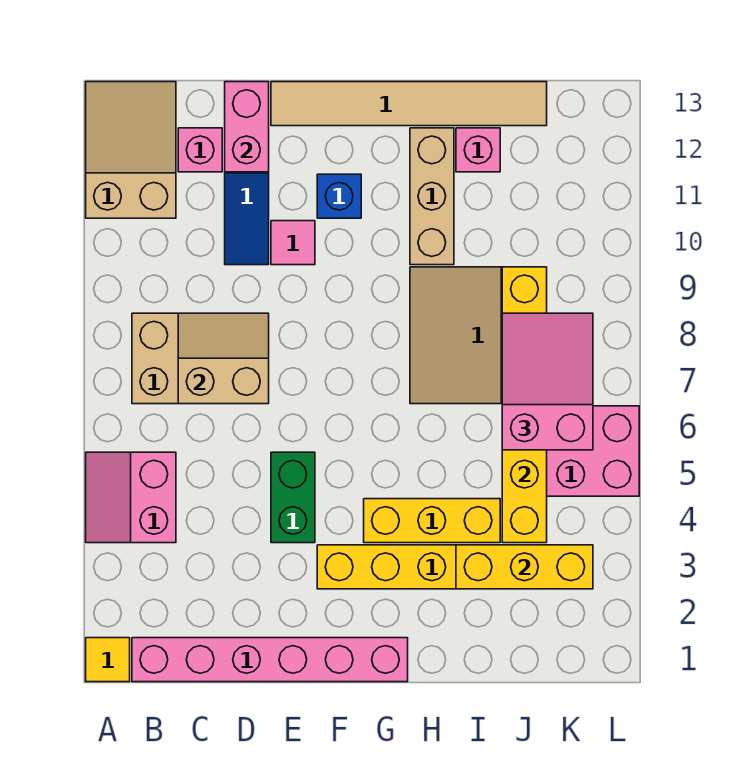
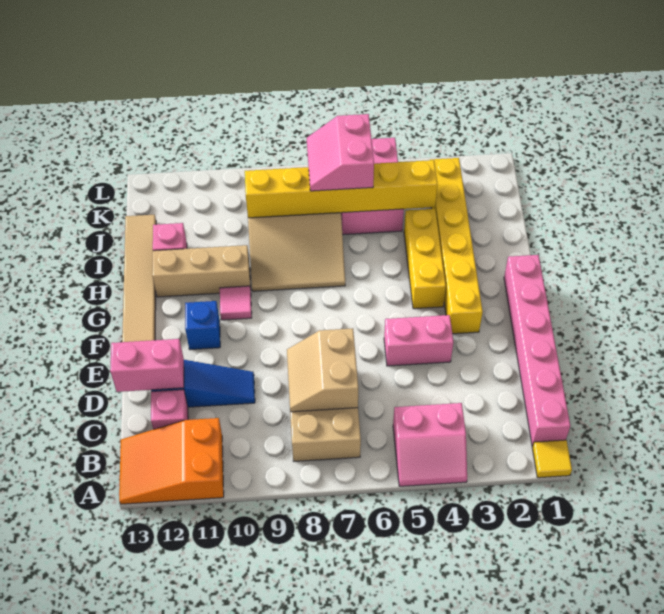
tan 2x3 slope [86,82,176,218] -> orange 2x3 slope [119,418,224,504]
green 1x2 brick [271,452,315,543] -> pink 1x2 brick [384,315,453,366]
pink 1x1 tile [271,221,315,265] -> pink 1x1 tile moved to [220,286,252,320]
yellow 1x3 brick [456,545,593,589] -> none
pink 2x3 slope [502,313,593,450] -> pink 2x2 slope [307,114,374,191]

